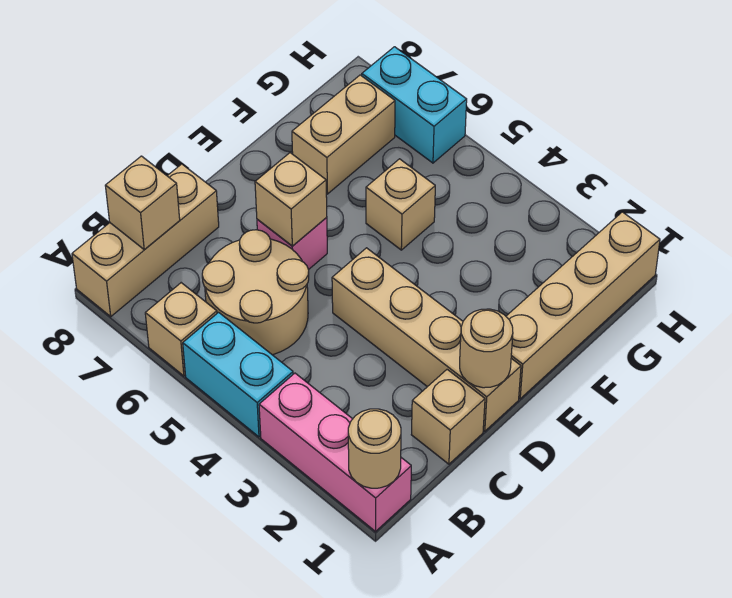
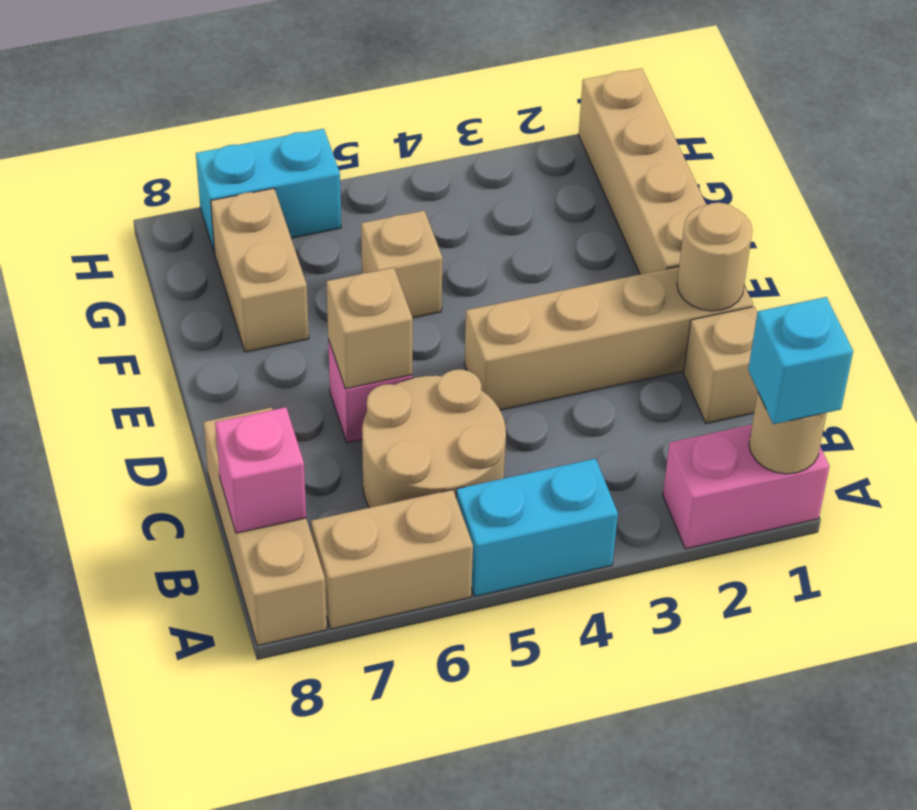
pink 1x3 brick [259,373,411,531] -> pink 1x2 brick [663,425,830,549]
none -> cyan 1x1 brick [748,297,853,424]
tan 1x1 brick [145,283,217,376] -> tan 1x2 brick [311,490,473,629]
tan 1x1 brick [105,156,180,250] -> pink 1x1 brick [215,407,306,533]

